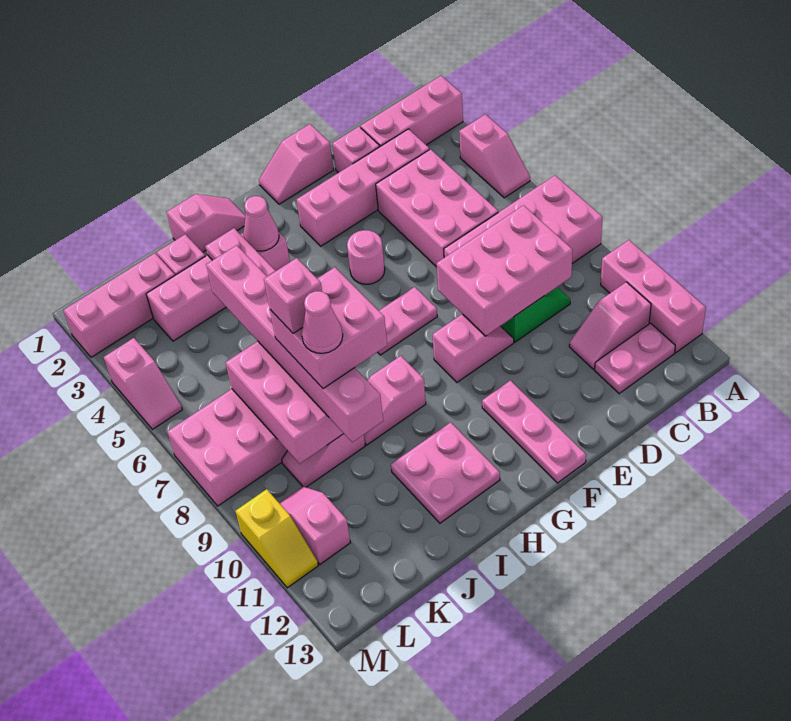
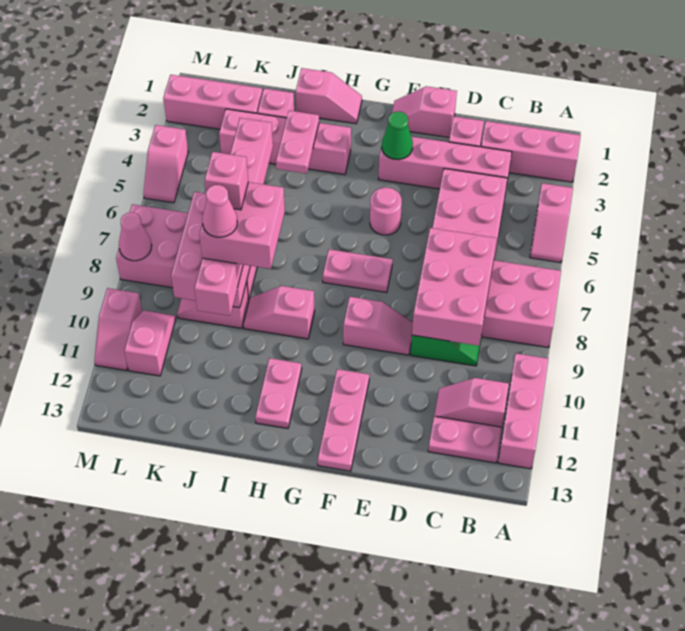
pink 2x3 brick [437,205,573,336] -> pink 2x3 brick turned to [412,228,497,346]
none -> green 1x1 cone [382,111,413,160]
pink 1x1 cone [243,196,279,251] -> pink 1x1 cone moved to [119,212,152,261]
pink 2x2 plate [391,422,500,523] -> pink 1x2 plate [255,358,302,428]
yellow 1x2 slope [236,489,318,588] -> pink 1x2 slope [94,288,142,371]

